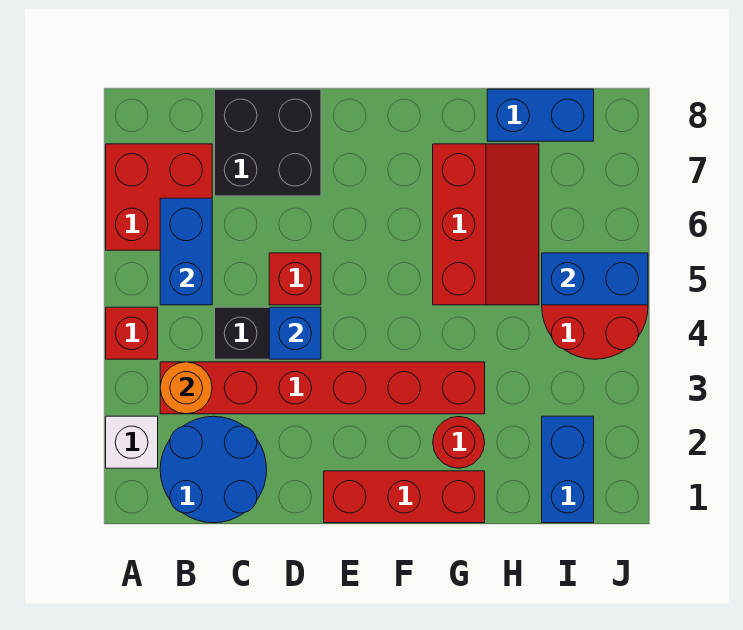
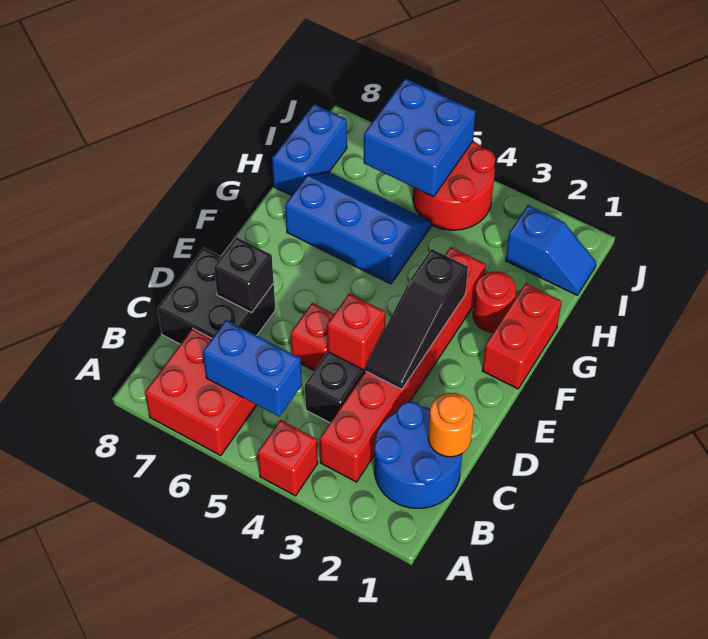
white 1x1 brick [106,416,158,468] -> none
orange 1x1 round brick [160,362,212,414] -> orange 1x1 round brick moved to [428,393,474,457]
none -> black 1x3 slope [365,249,468,389]
blue 1x1 brick [269,307,321,359] -> red 1x1 brick [327,294,386,370]
none -> black 1x1 brick [214,237,274,312]
red 1x3 brick [324,471,485,523] -> red 1x2 brick [482,283,562,389]
red 2x3 slope [433,144,539,305] -> blue 2x3 slope [285,172,431,284]
blue 1x2 brick [542,416,594,523] -> blue 1x2 slope [506,205,596,295]
blue 1x2 brick [542,253,648,305] -> blue 2x2 brick [364,78,476,197]

